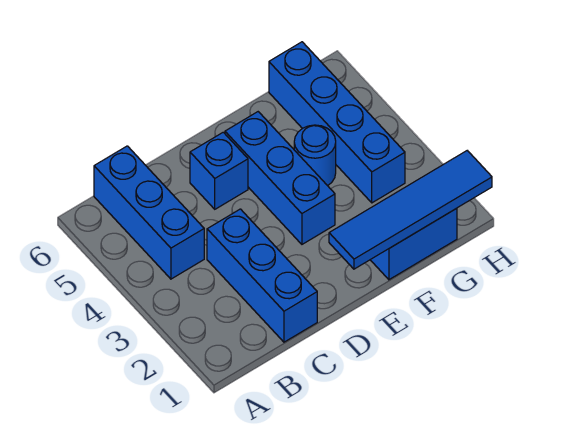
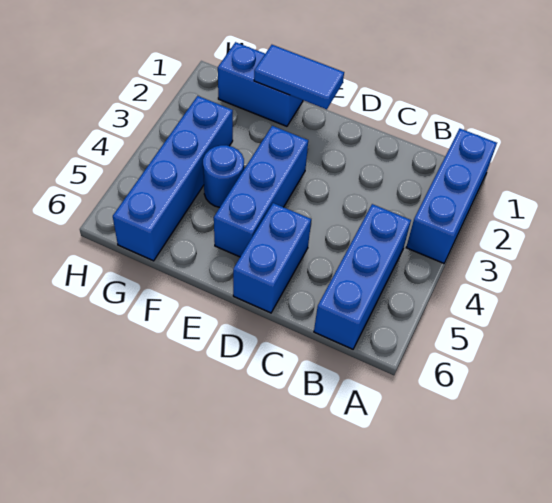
blue 1x3 brick [207,209,317,342] -> blue 1x3 brick moved to [406,129,497,263]
blue 1x1 brick [190,132,248,209] -> blue 1x2 brick [233,203,311,313]
blue 1x4 tile [329,151,492,269] -> blue 1x2 tile [254,45,344,110]

